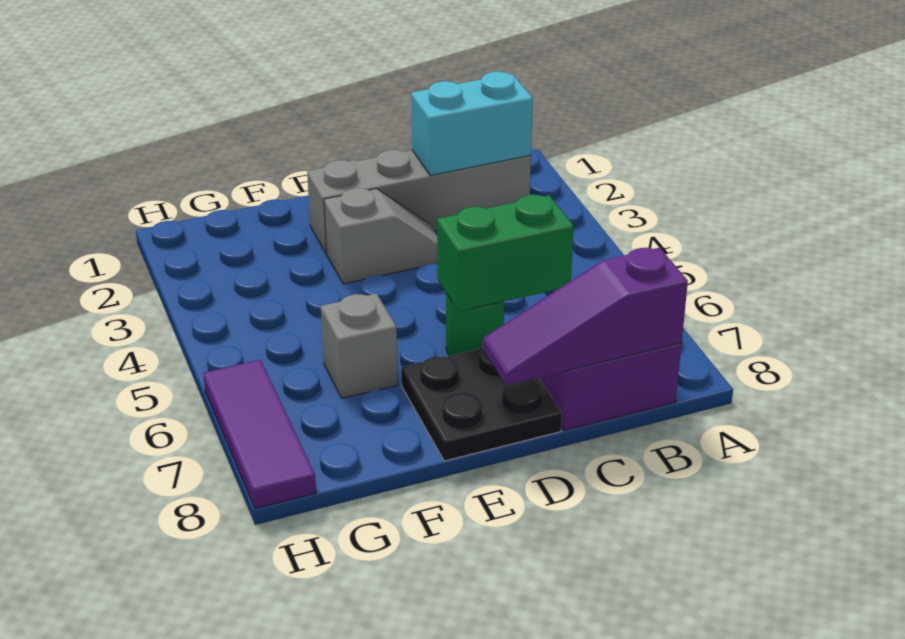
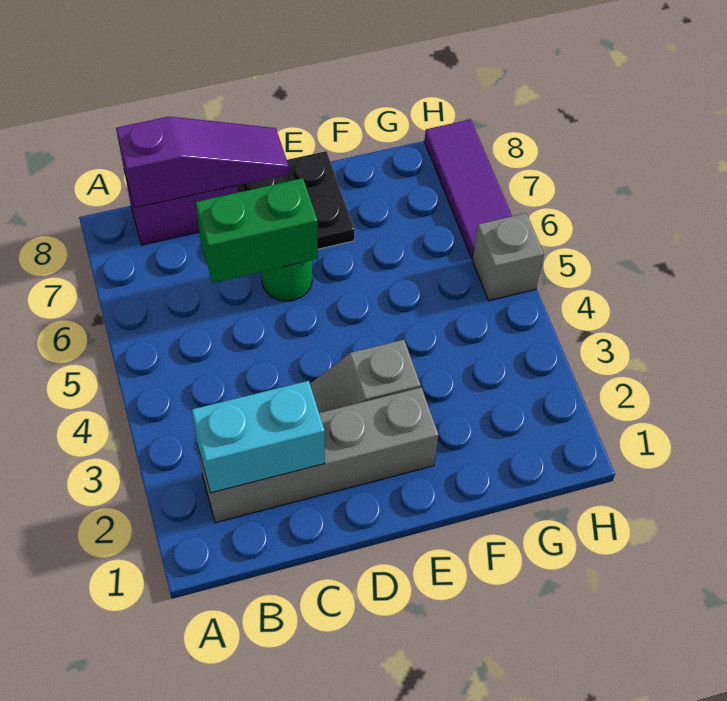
grey 1x1 brick [321,294,398,398] -> grey 1x1 brick moved to [472,213,544,301]

